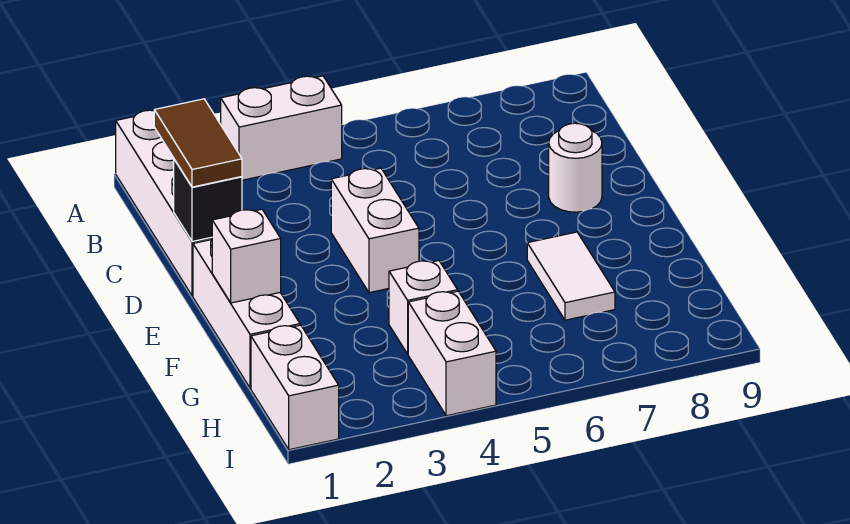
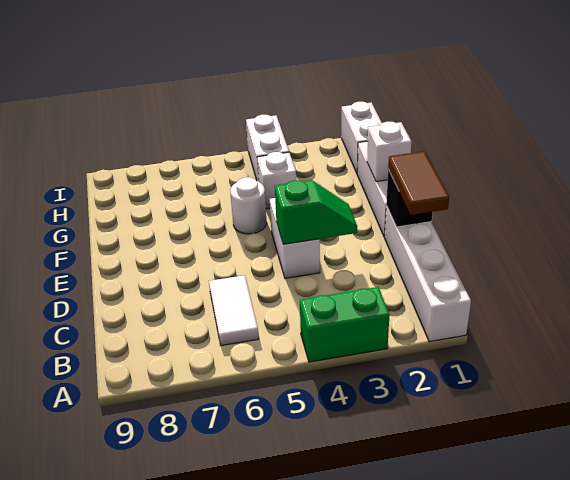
white 1x2 brick [221,76,342,180] -> green 1x2 brick [300,287,390,362]
none -> green 1x2 slope [275,180,357,244]
white 1x1 round brick [549,123,602,212] -> white 1x1 round brick moved to [230,177,267,234]
white 1x2 tile [527,232,615,320] -> white 1x2 tile moved to [209,275,259,346]

